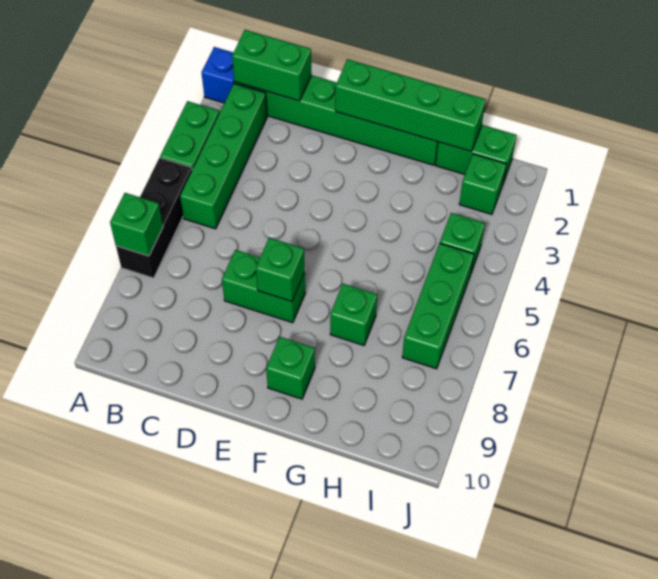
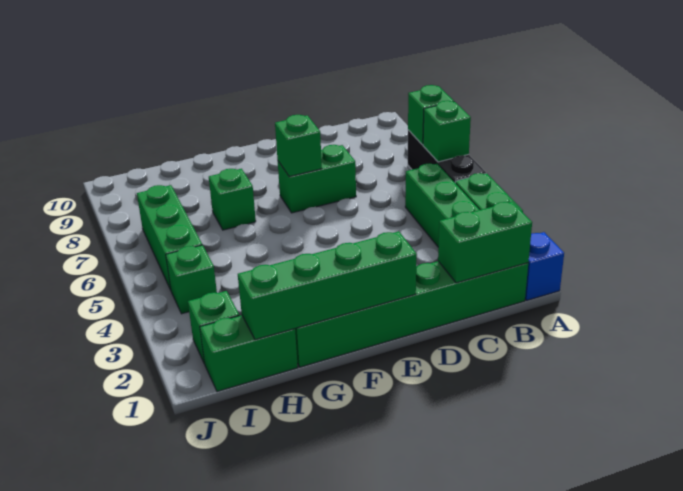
green 1x1 brick [266,337,315,399] -> green 1x1 brick moved to [423,101,471,162]

